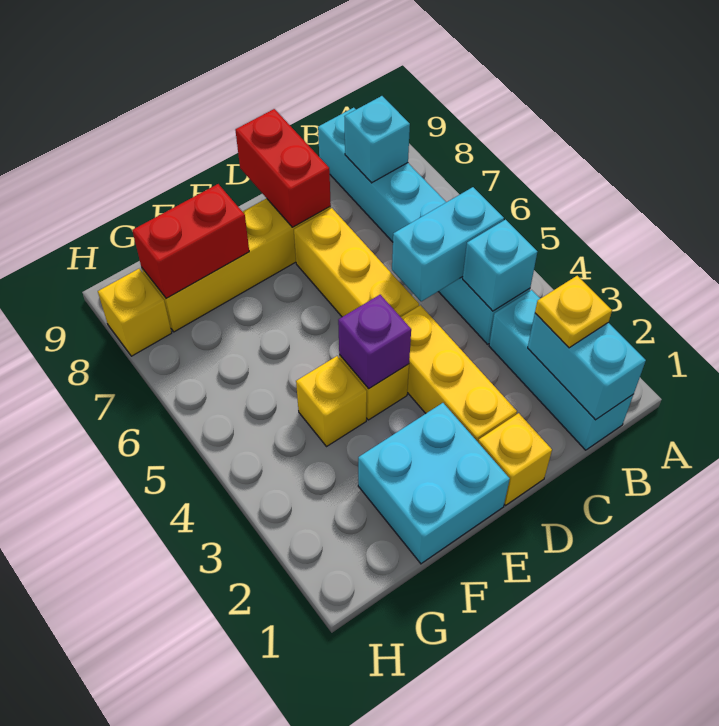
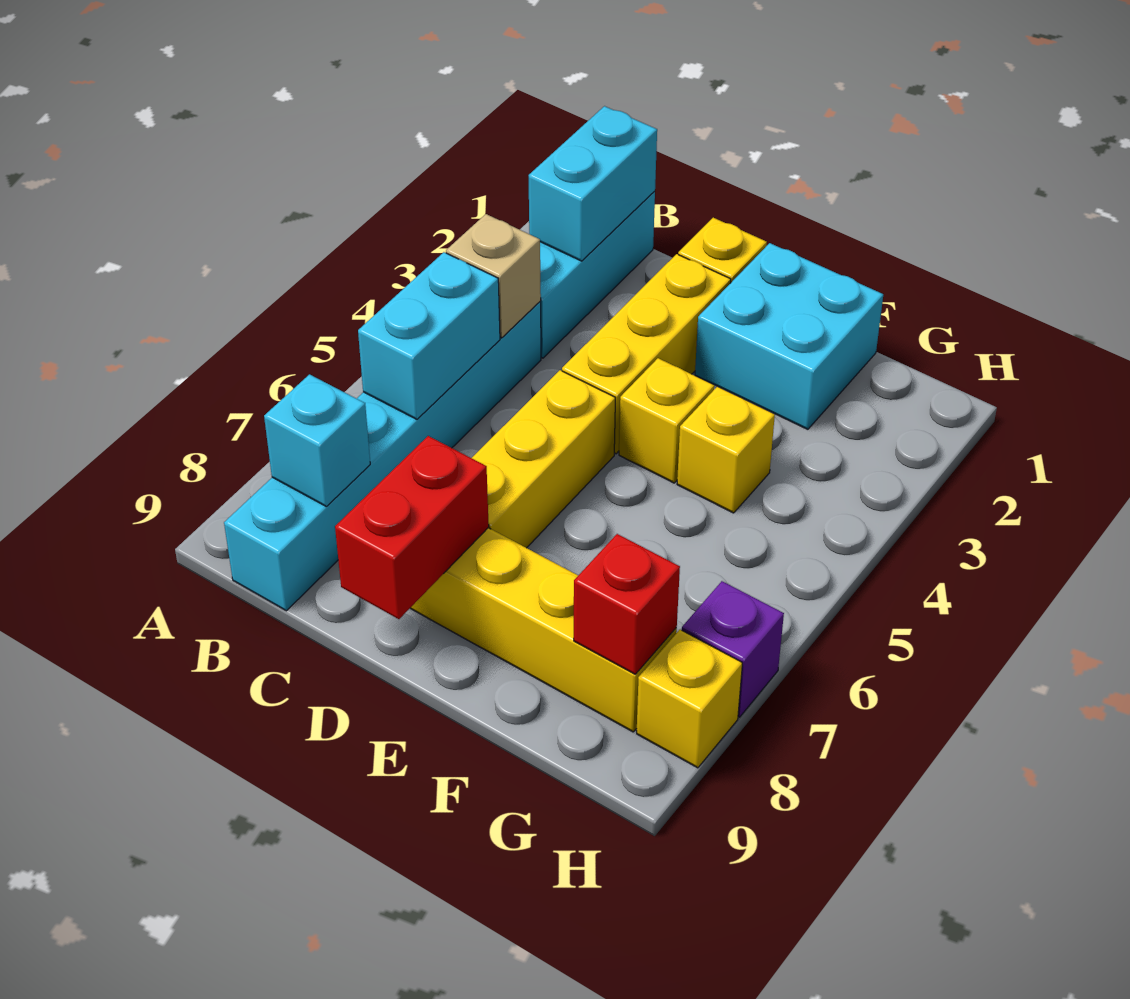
yellow 1x1 plate [535,276,612,348] -> none
cyan 1x1 brick [463,220,537,311] -> tan 1x1 brick [446,214,541,338]
cyan 1x2 brick [392,187,504,302] -> cyan 1x2 brick turned to [358,252,500,419]
purple 1x1 brick [338,295,411,389] -> purple 1x1 brick moved to [682,581,784,717]
red 1x2 brick [132,184,249,298] -> red 1x1 brick [574,534,680,674]

